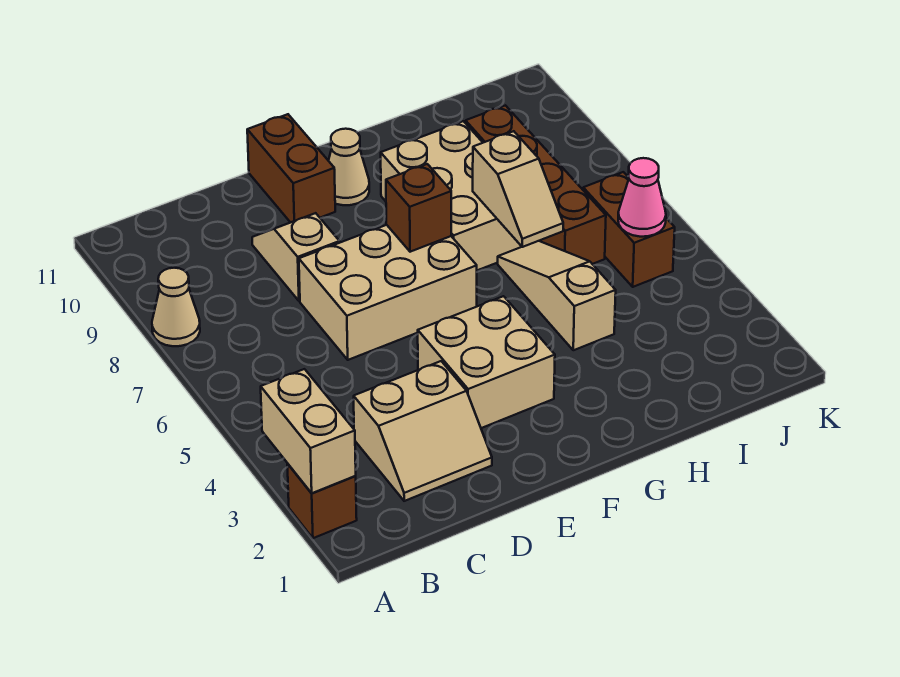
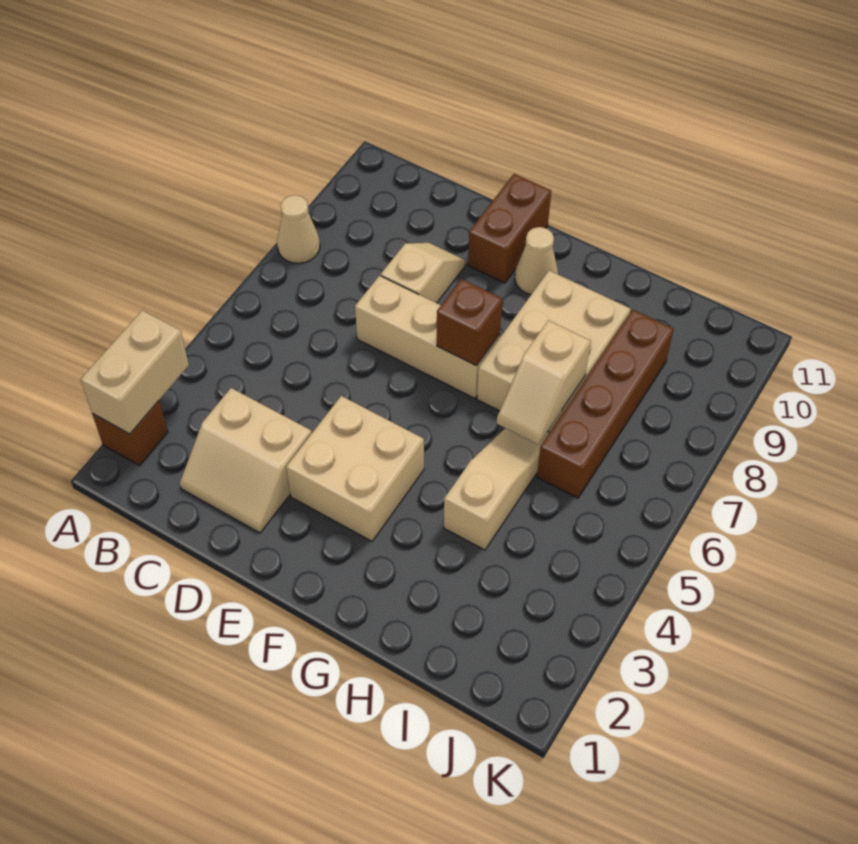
tan 2x3 brick [299,225,477,360] -> tan 1x3 brick [355,276,500,398]
brown 1x2 brick [583,172,675,287] -> none
pink 1x1 cone [618,158,666,237] -> none

